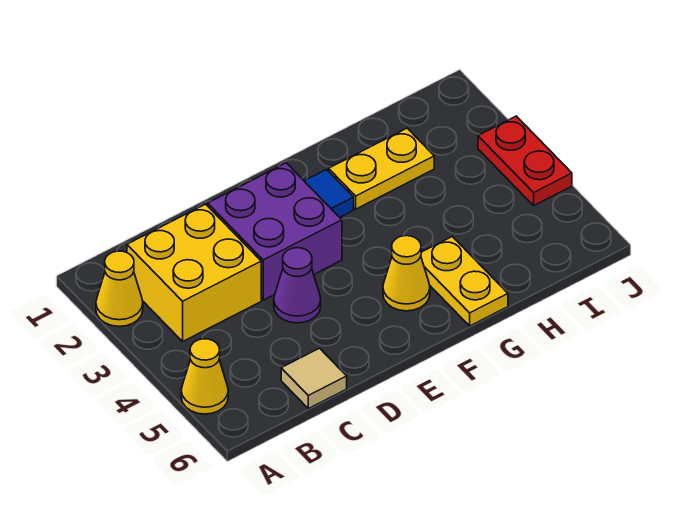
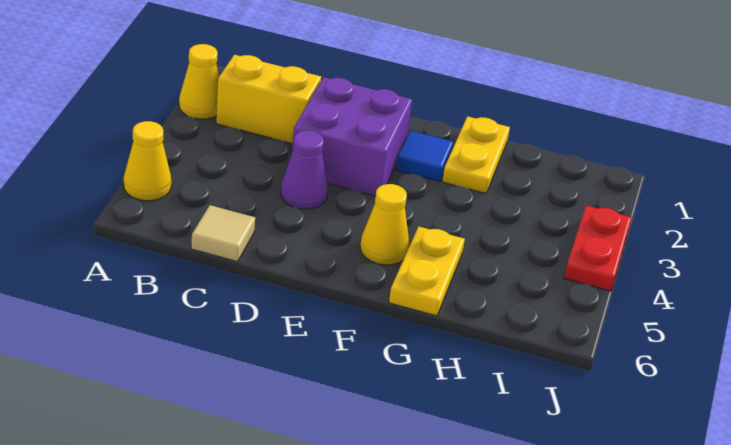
yellow 2x2 brick [127,204,261,341] -> yellow 1x2 brick [216,55,321,144]
yellow 1x2 plate [329,128,434,209] -> yellow 1x2 plate turned to [442,116,510,193]

